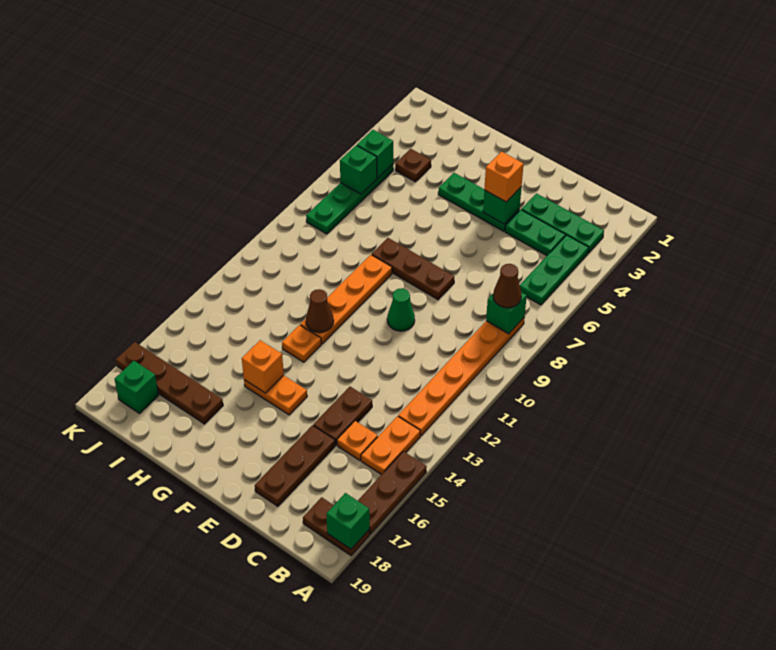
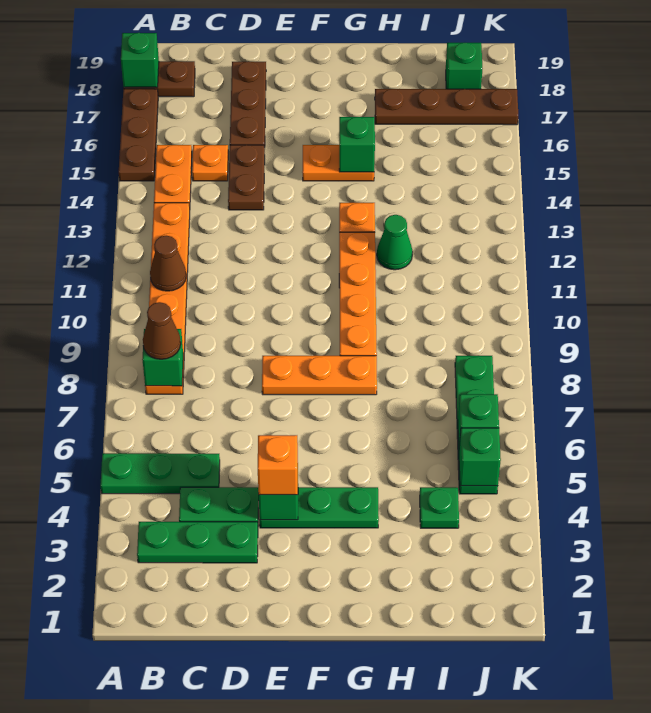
green 1x3 plate [520,235,589,305] -> green 1x3 plate turned to [100,453,220,494]
brown 1x3 plate [372,238,454,300] -> orange 1x3 plate [262,356,377,395]
green 1x1 cone [387,288,415,331] -> green 1x1 cone moved to [377,215,413,270]
brown 1x1 cone [306,289,334,333] -> brown 1x1 cone moved to [150,236,186,291]
orange 1x1 brick [242,340,284,393] -> green 1x1 brick [339,117,375,172]
brown 1x1 plate [395,149,431,182] -> green 1x1 plate [420,487,459,528]

